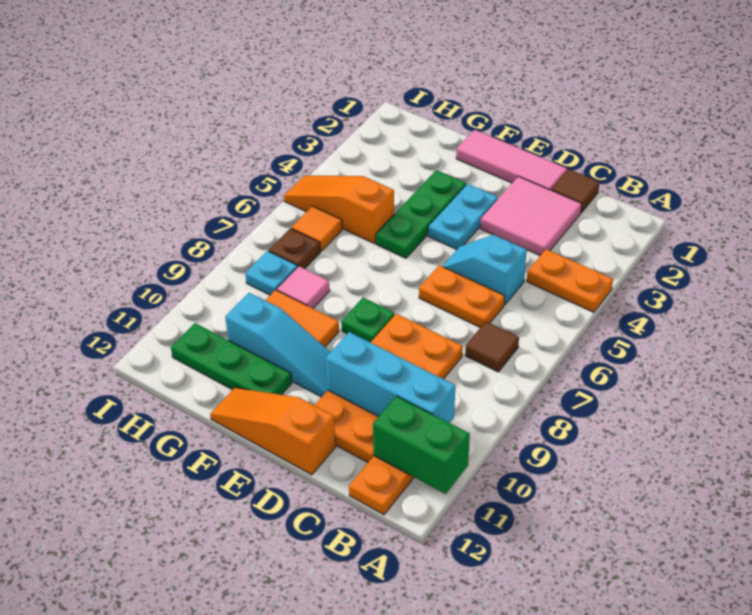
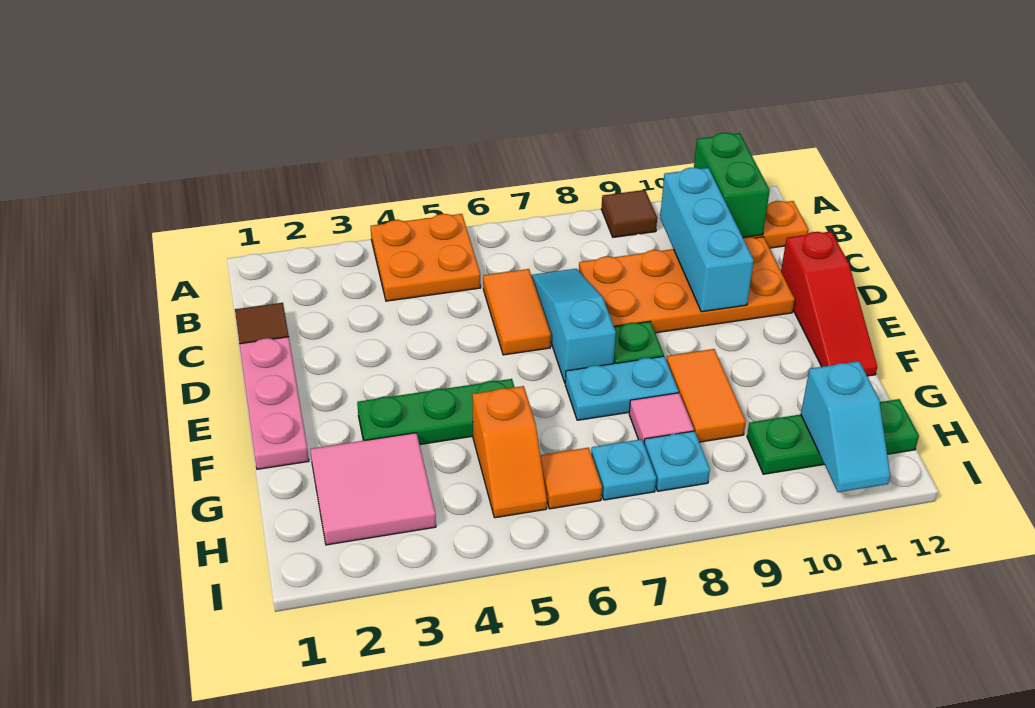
orange 1x2 plate [527,249,613,312] -> orange 2x2 plate [371,214,481,301]
brown 1x1 tile [465,322,519,372] -> brown 1x1 tile moved to [601,190,657,237]
pink 2x2 tile [480,176,582,256] -> pink 2x2 tile moved to [310,433,436,545]
cyan 1x2 slope [442,235,527,305] -> cyan 1x2 slope moved to [801,361,890,492]
orange 1x2 plate [419,265,505,328] -> orange 1x2 tile [483,269,551,355]
pink 1x3 tile [456,130,567,190] -> pink 1x3 plate [240,337,309,469]
orange 1x3 slope [210,388,336,475] -> red 1x3 slope [781,232,877,376]
cyan 1x2 plate [428,184,498,250] -> cyan 1x2 plate moved to [565,356,679,420]
cyan 1x3 slope [225,293,330,397] -> cyan 1x3 slope moved to [531,269,616,382]
green 1x3 plate [171,323,292,395] -> green 1x3 plate turned to [747,399,919,474]
orange 1x3 slope [284,176,394,243] -> orange 1x2 slope [472,386,547,518]
brown 1x1 plate [269,228,320,269] -> cyan 1x1 plate [591,439,656,500]

